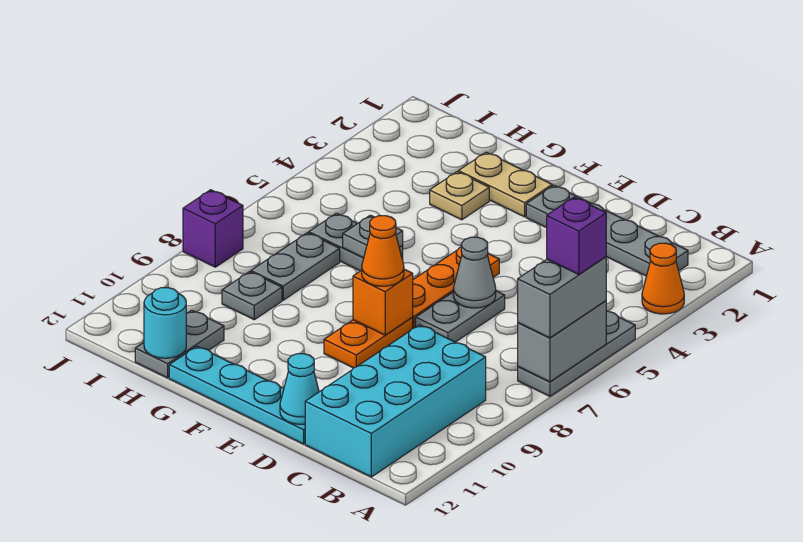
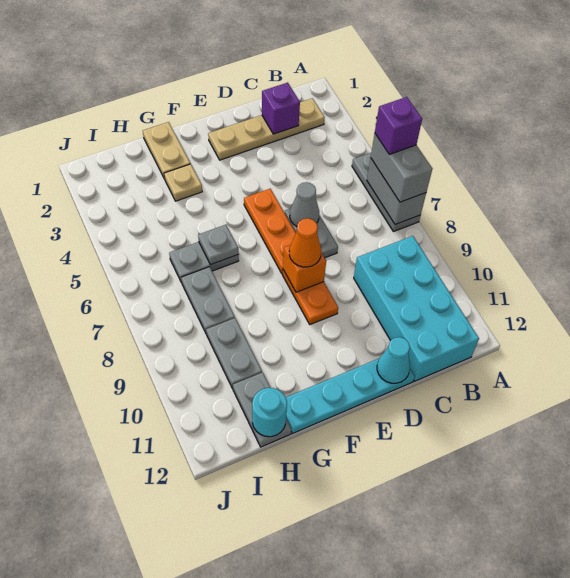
orange 1x1 cone [642,243,684,314] -> none
grey 1x4 plate [526,185,688,276] -> tan 1x4 plate [208,98,325,160]
tan 1x2 plate [458,152,552,217] -> tan 1x2 plate turned to [143,122,190,179]
grey 1x1 plate [222,272,282,320] -> grey 1x2 plate [206,318,262,389]
purple 1x1 brick [183,190,243,267] -> purple 1x1 brick moved to [262,83,300,134]

